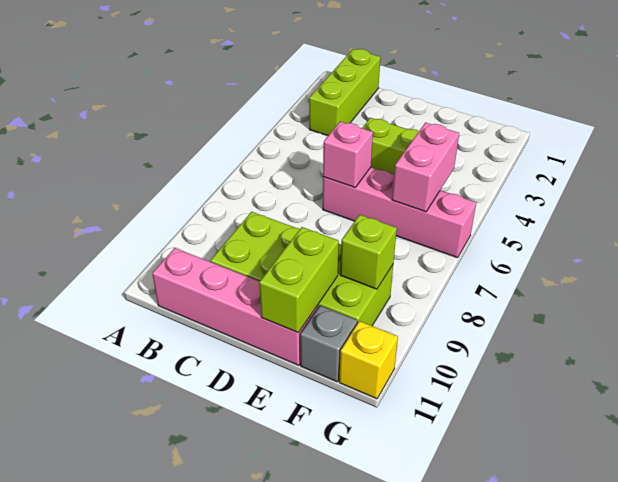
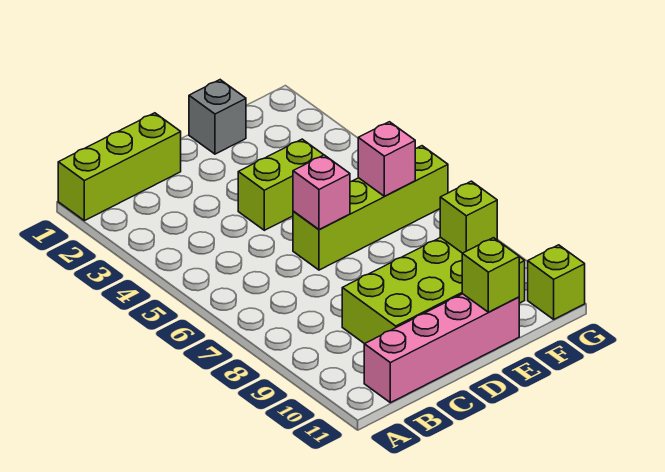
lime 1x3 brick [309,49,380,136] -> lime 1x3 brick turned to [58,113,181,221]
pink 1x4 brick [323,167,476,258] -> lime 1x4 brick [293,146,448,270]
lime 1x2 brick [259,227,339,333] -> lime 1x1 brick [462,238,519,312]
pink 1x2 brick [392,123,459,212] -> pink 1x1 brick [358,122,415,196]
grey 1x1 brick [300,306,357,382] -> grey 1x1 brick moved to [189,80,246,154]
yellow 1x1 brick [339,321,398,399] -> lime 1x1 brick [528,245,585,319]

